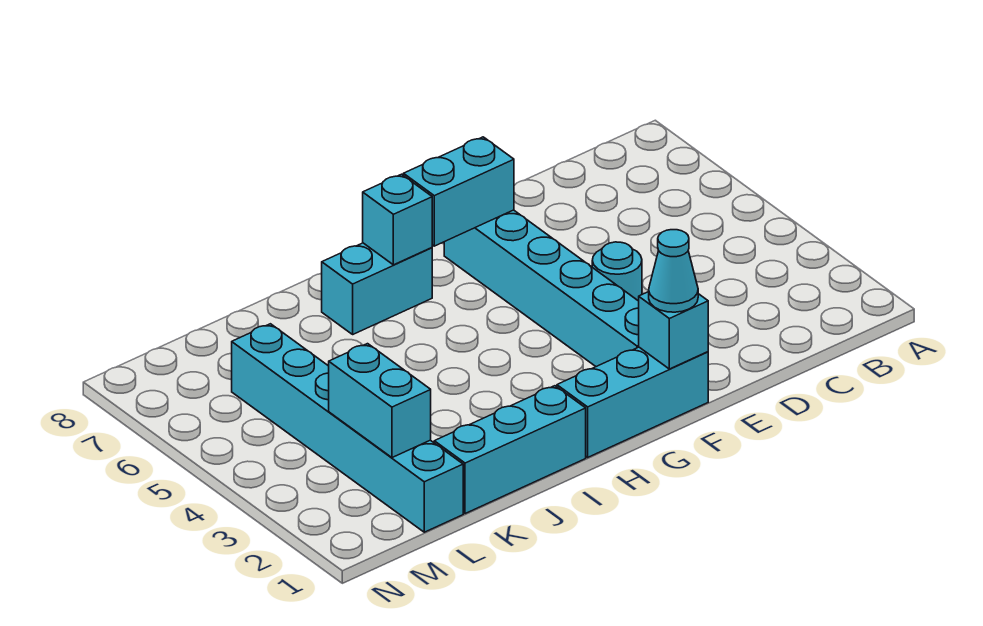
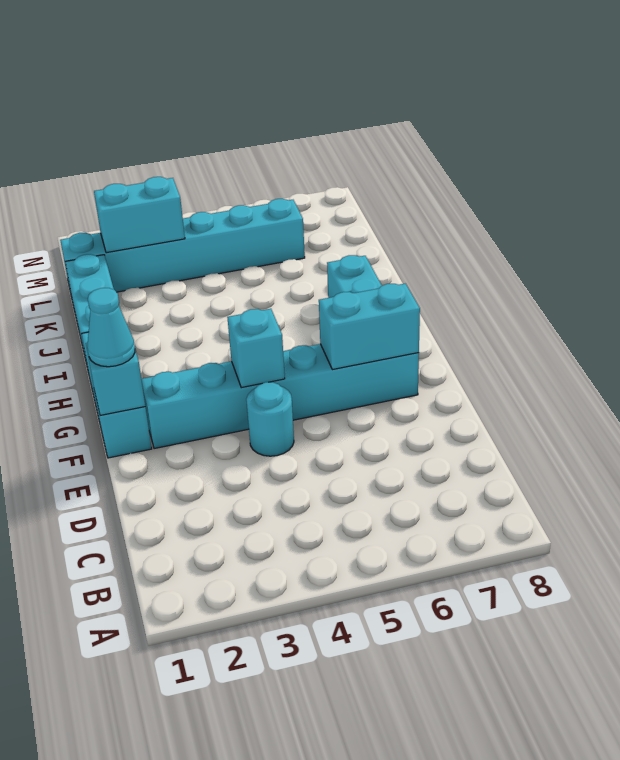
cyan 1x2 brick [403,137,514,246] -> cyan 1x2 brick turned to [319,284,420,370]
cyan 1x1 brick [363,174,432,265] -> cyan 1x1 brick moved to [227,309,285,388]

